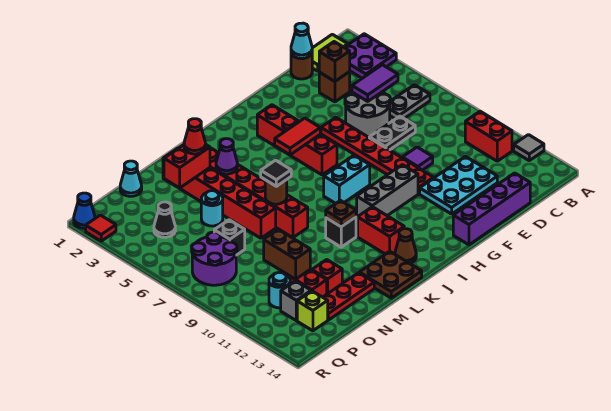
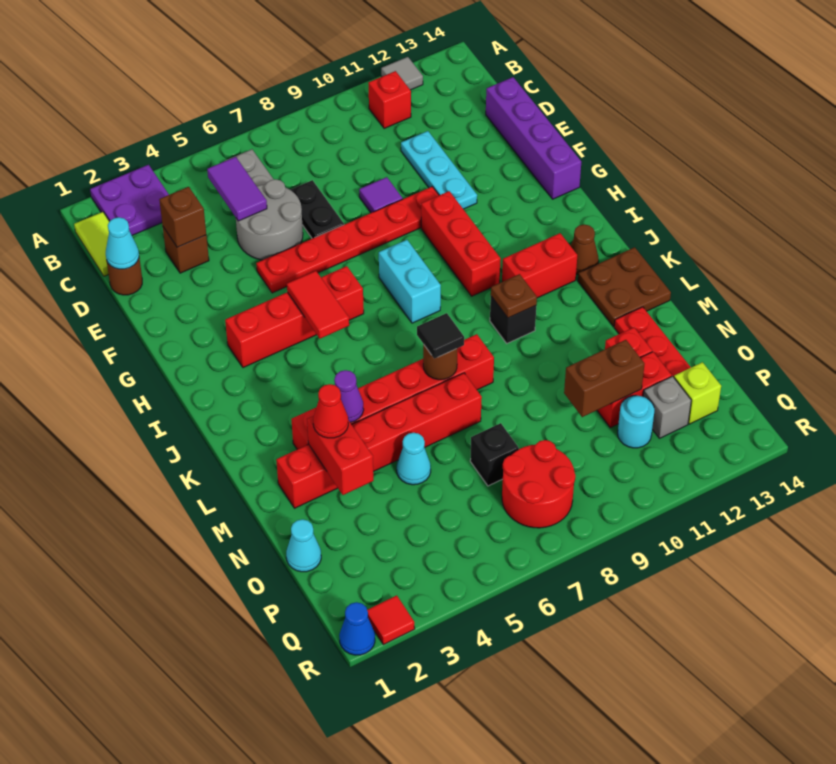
red 1x2 brick [465,111,512,161] -> red 1x1 brick [368,71,411,129]
cyan 2x3 plate [420,156,497,214] -> cyan 1x3 plate [401,131,477,209]
grey 1x3 brick [357,165,418,217] -> red 1x3 brick [421,191,501,296]
cyan 1x1 round brick [201,191,223,226] -> cyan 1x1 cone [397,433,431,485]
black 1x1 cone [154,202,175,237] -> none
purple 2x2 round brick [192,232,237,285] -> red 2x2 round brick [502,440,575,528]

